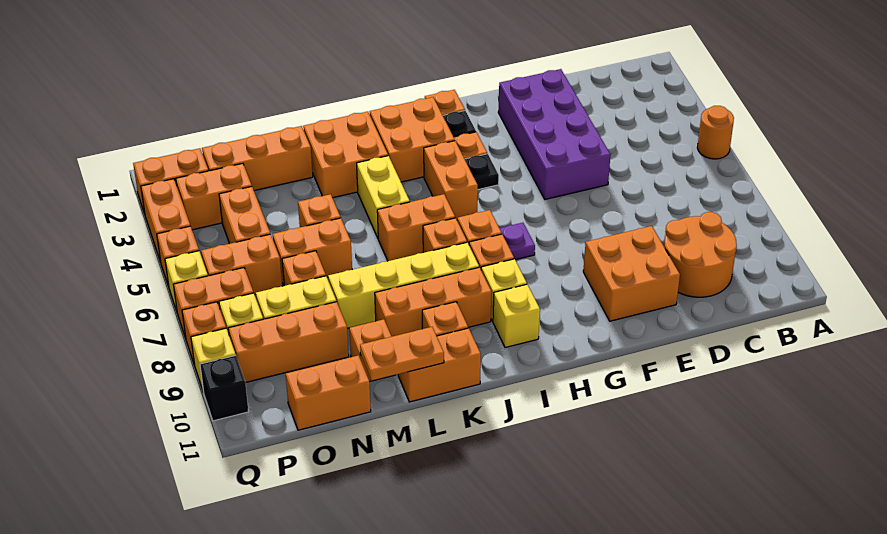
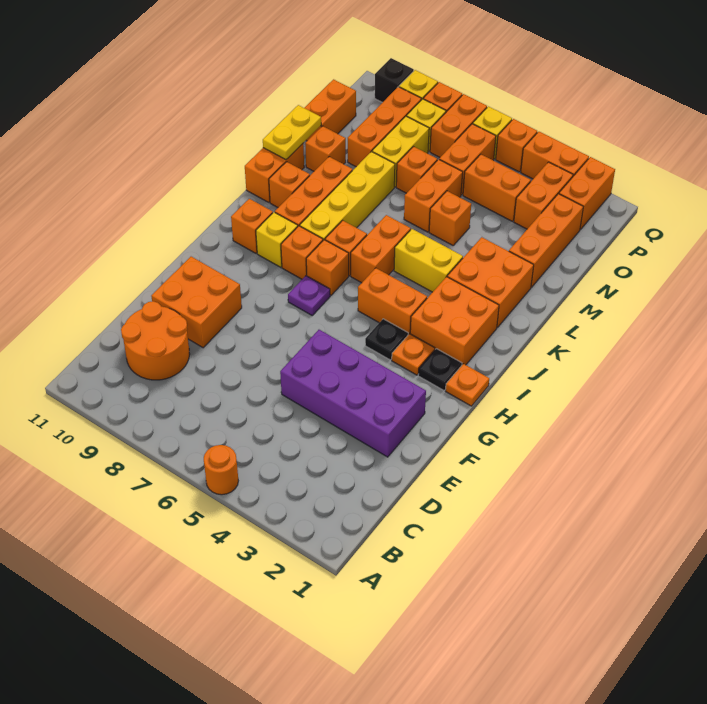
yellow 1x1 brick [493,284,540,348] -> orange 1x1 brick [231,199,273,253]
orange 1x2 plate [360,327,444,381] -> yellow 1x2 plate [263,105,321,160]

